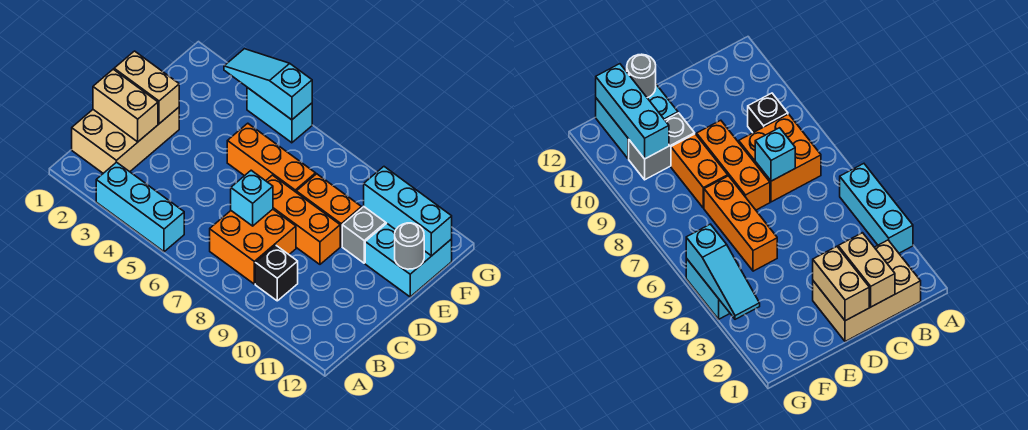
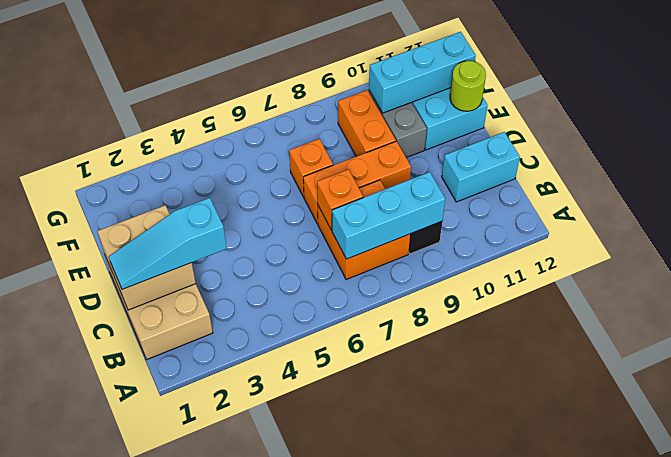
cyan 1x3 brick [96,162,184,252] -> cyan 1x3 brick moved to [332,172,445,259]
cyan 1x1 brick [231,170,273,226] -> orange 1x1 brick [317,169,363,230]
orange 1x3 brick [227,123,316,192] -> orange 1x1 brick [289,139,333,197]
orange 1x2 brick [296,174,362,246] -> orange 1x2 brick turned to [338,90,396,156]
grey 1x1 round brick [395,223,424,269] -> lime 1x1 round brick [450,61,486,111]
cyan 1x3 slope [224,49,312,120] -> cyan 1x3 slope moved to [109,198,227,289]
cyan 1x2 brick [247,87,312,143] -> cyan 1x2 brick moved to [442,132,520,202]

